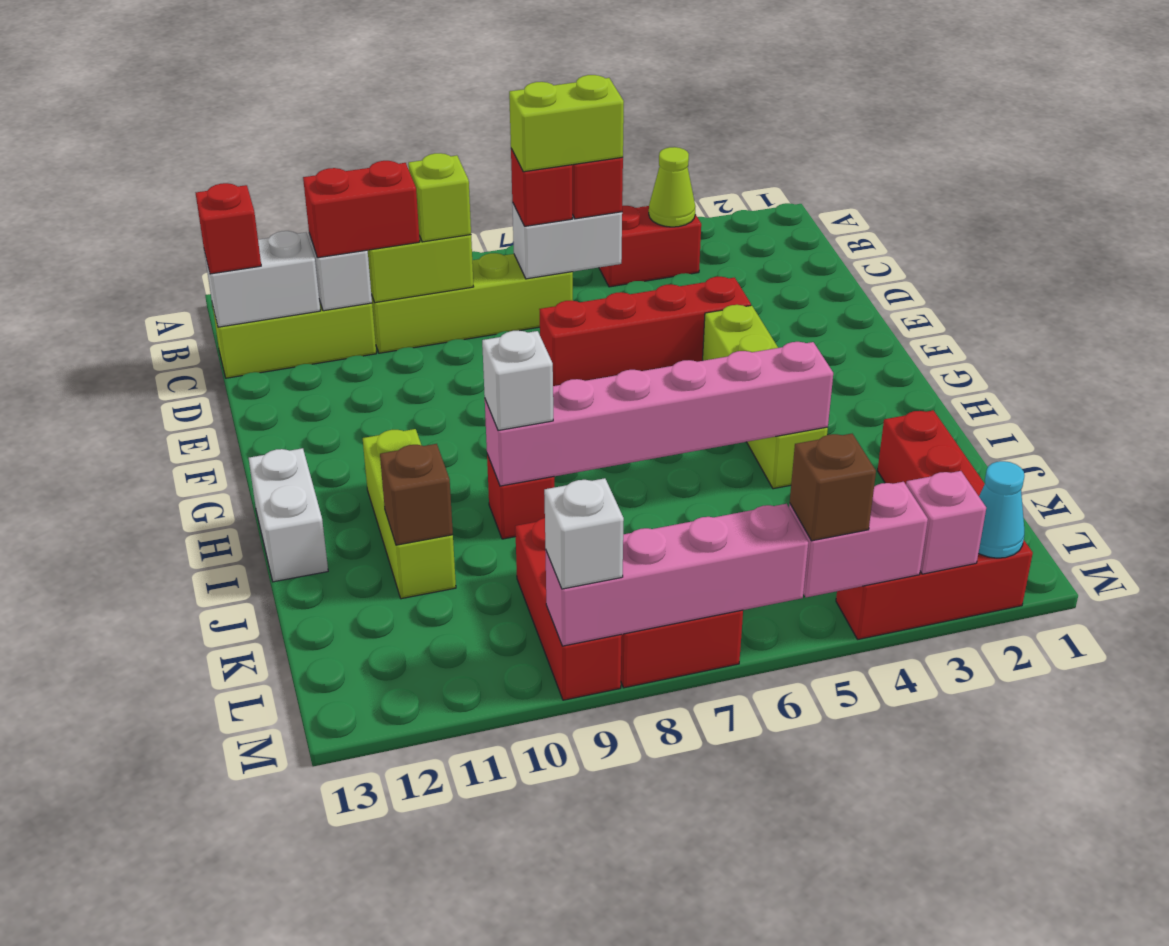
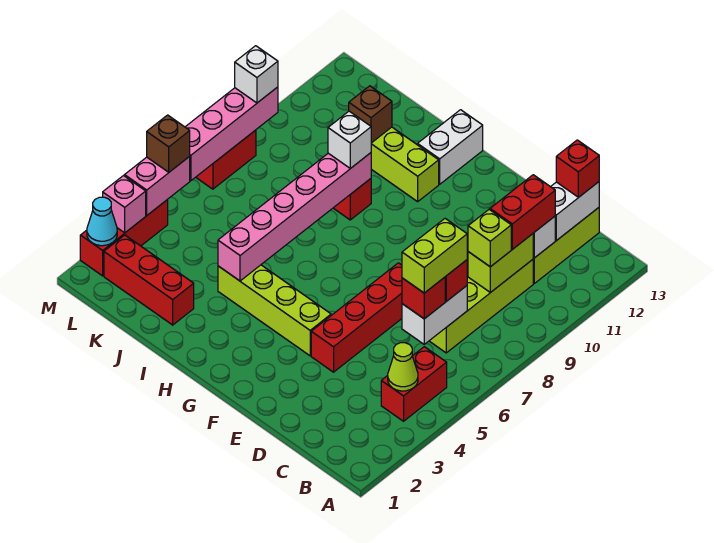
white 1x2 brick [249,448,328,582] -> white 1x2 brick turned to [418,110,483,184]
red 1x3 brick [515,518,622,700] -> none

